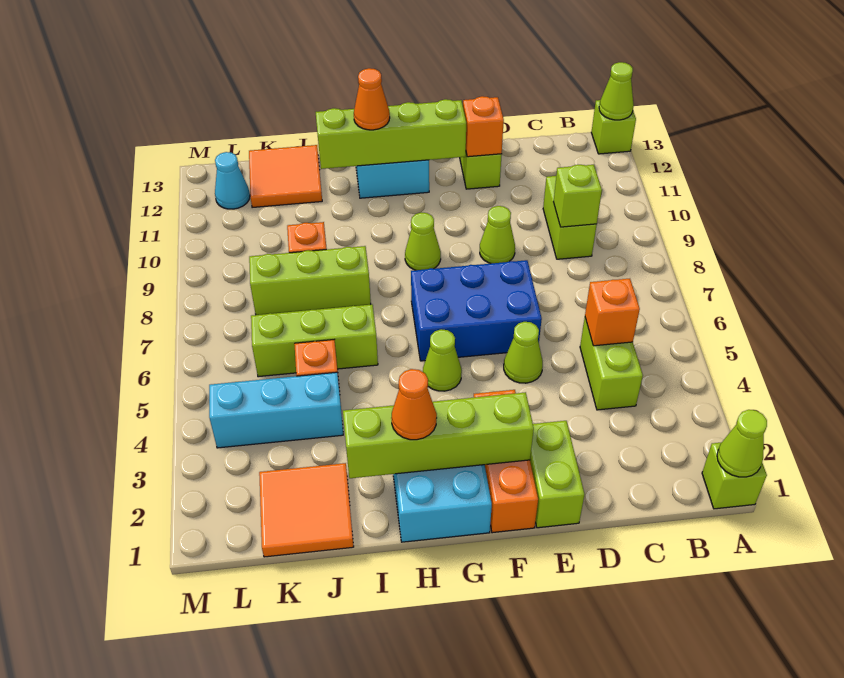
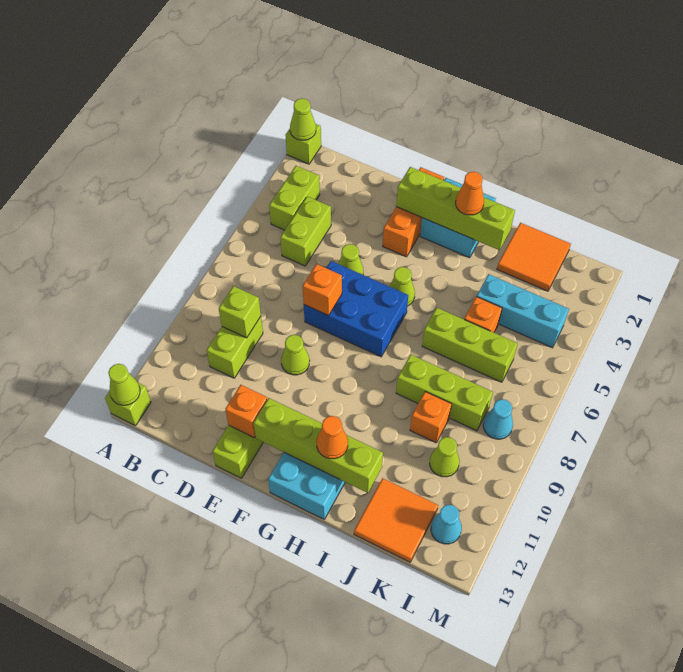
orange 1x1 brick [585,279,640,346] -> orange 1x1 brick moved to [303,264,342,316]
lime 1x2 brick [530,421,584,528] -> lime 1x2 brick moved to [269,166,320,230]
lime 1x1 cone [405,212,441,270] -> lime 1x1 cone moved to [430,437,459,477]
none -> cyan 1x1 cone [483,399,513,439]

